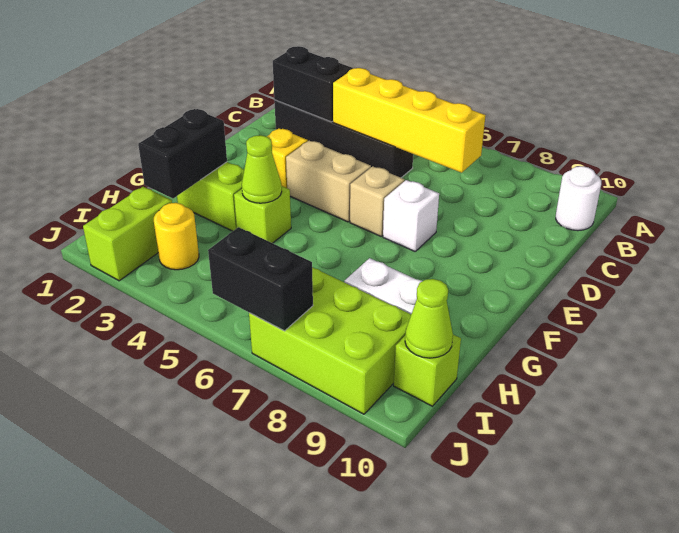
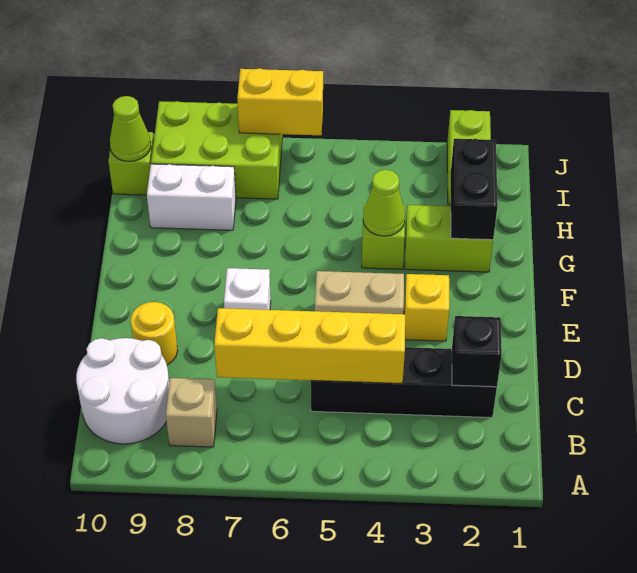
white 1x1 round brick [556,166,601,231] -> white 2x2 round brick [76,338,169,444]
black 1x2 brick [273,46,353,122] -> black 1x1 brick [452,316,502,387]
tan 1x1 brick [350,166,404,236] -> tan 1x1 brick moved to [166,378,217,447]
yellow 1x1 round brick [154,203,199,270] -> yellow 1x1 round brick moved to [131,302,178,365]
black 1x2 brick [208,227,313,331] -> yellow 1x2 brick [237,68,323,135]

